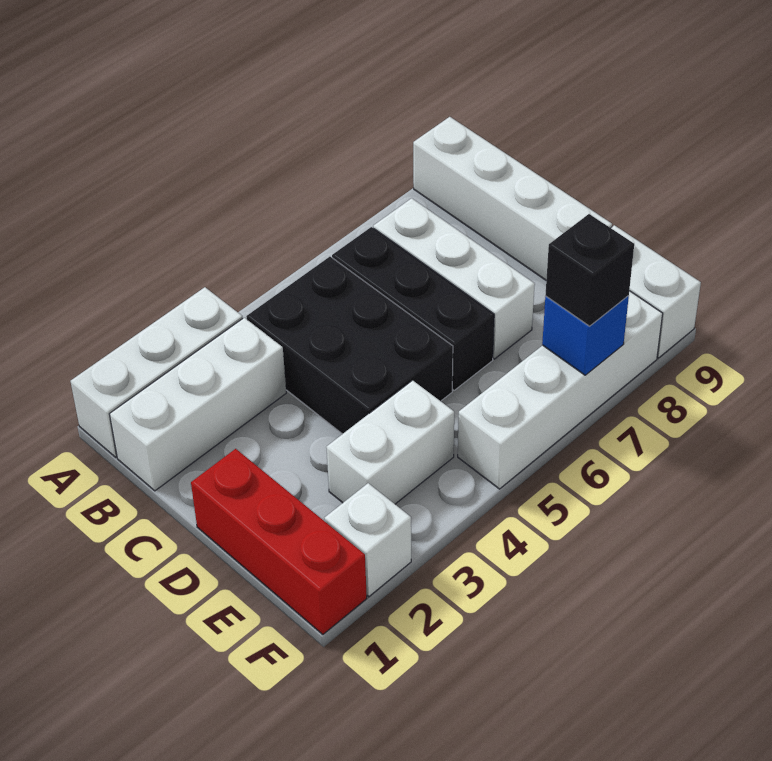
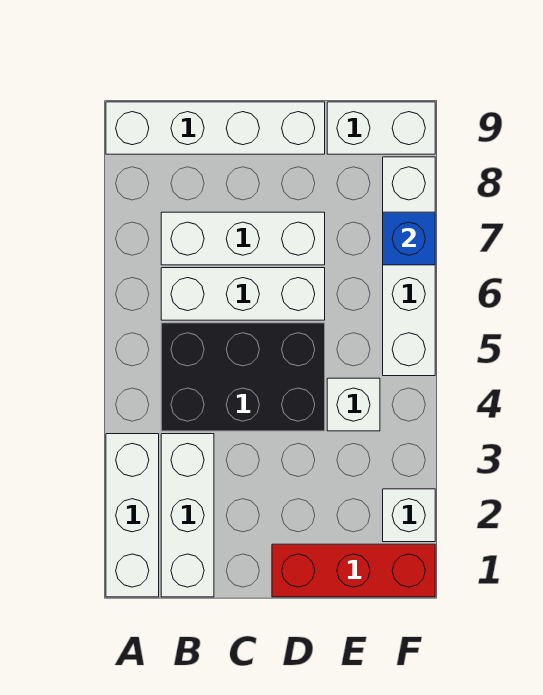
black 1x3 brick [332,227,494,390] -> white 1x3 brick [161,268,325,320]
white 1x2 brick [326,380,454,504] -> white 1x1 brick [327,378,380,431]
black 1x1 brick [545,214,634,326] -> none

